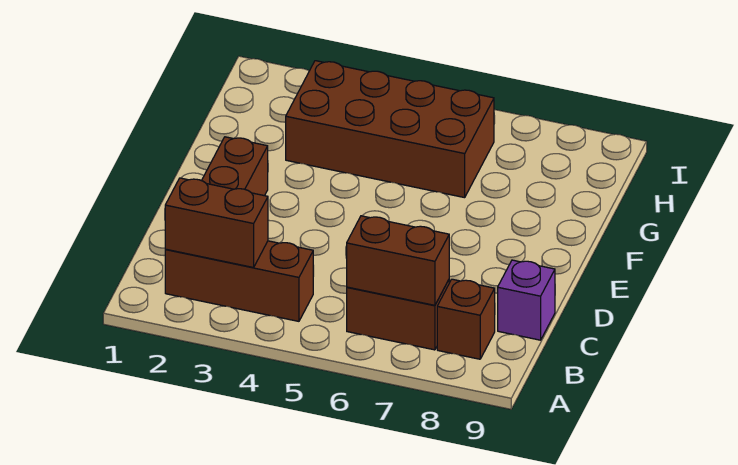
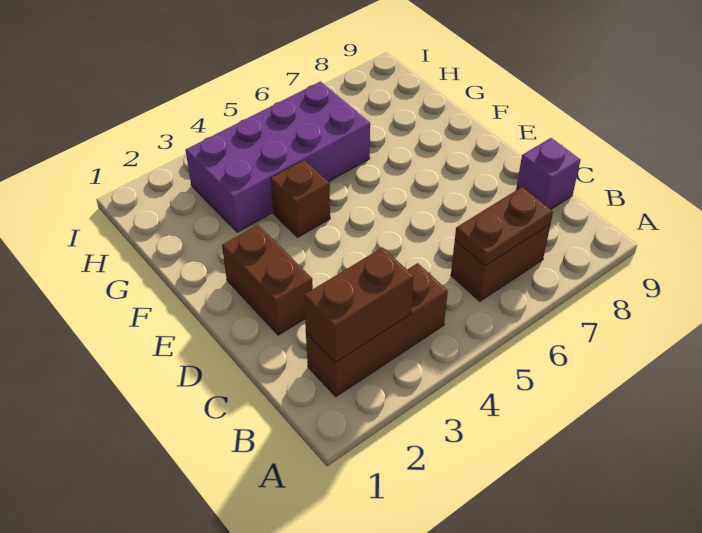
brown 1x2 brick [347,216,449,305] -> brown 1x2 plate [455,187,553,266]
brown 1x1 brick [437,279,495,359] -> brown 1x1 brick moved to [271,160,330,237]
brown 2x4 brick [286,61,494,198] -> purple 2x4 brick [186,81,370,232]

